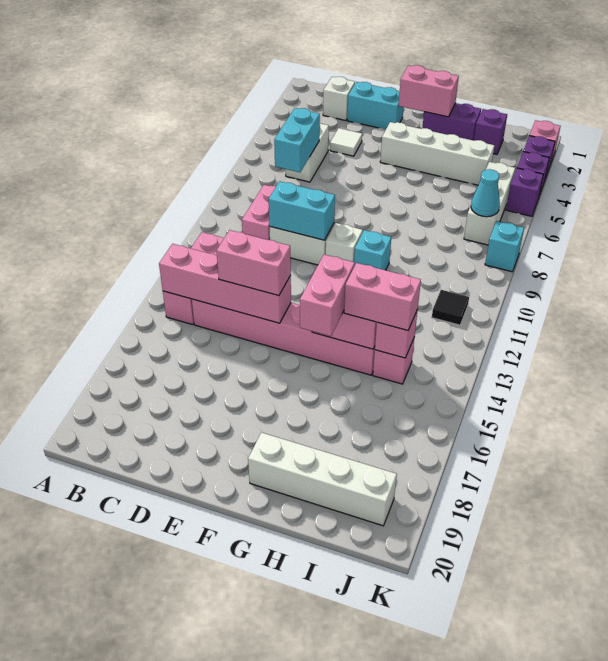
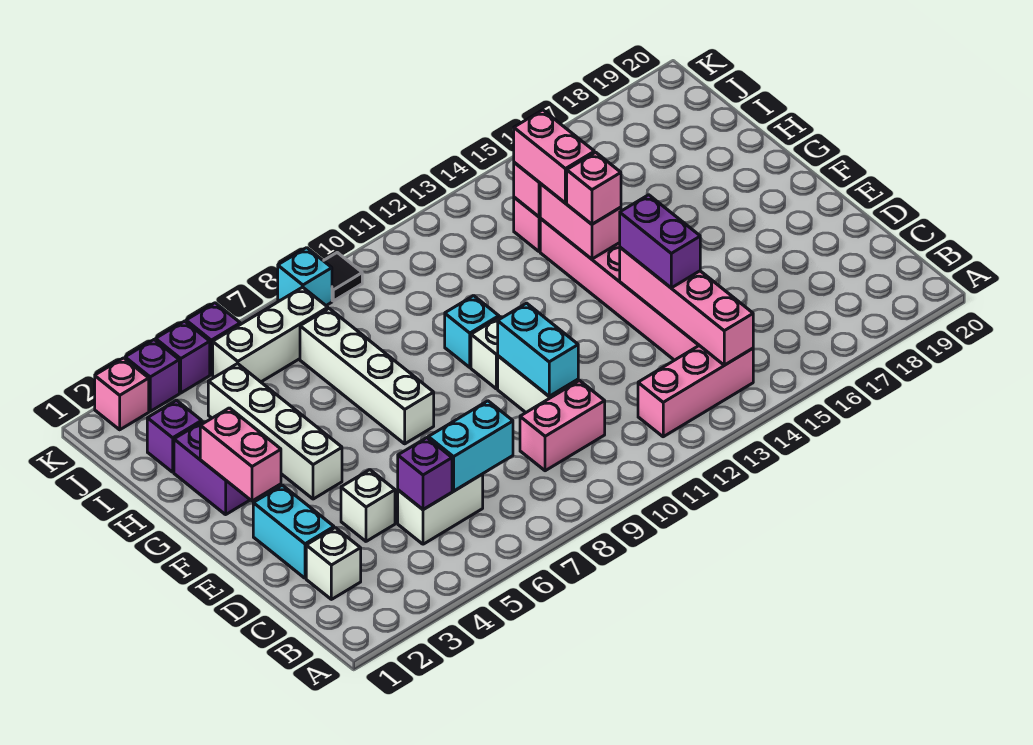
none -> purple 1x1 brick [398,438,452,510]
white 1x1 tile [330,128,362,156] -> white 1x1 brick [341,470,395,541]
pink 1x2 brick [217,230,291,296] -> purple 1x2 brick [620,195,700,288]
pink 1x2 brick [300,255,355,336] -> pink 1x1 brick [567,152,621,224]
white 1x4 brick [248,432,397,526] -> white 1x4 brick moved to [300,309,434,444]
cyan 1x1 cone [471,169,500,217] -> none
black 1x1 tile [432,290,469,325] -> black 1x1 tile moved to [324,253,362,301]

